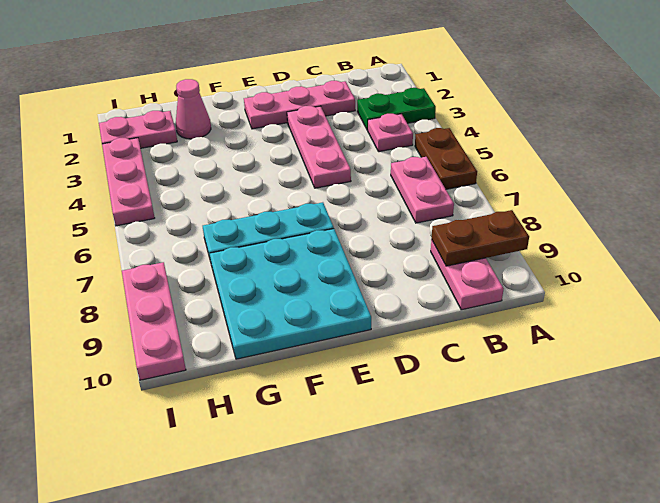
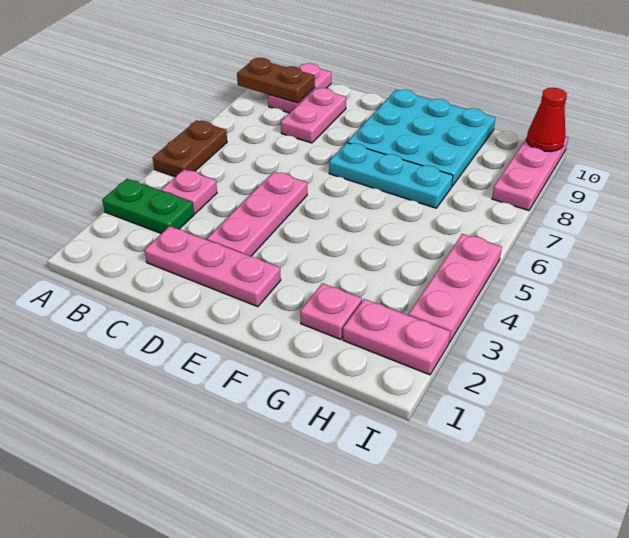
pink 1x2 plate [391,157,454,223] -> pink 1x2 plate moved to [281,88,346,143]
pink 1x1 cone [176,79,211,139] -> pink 1x1 plate [300,283,362,339]
none -> red 1x1 cone [527,88,567,152]

